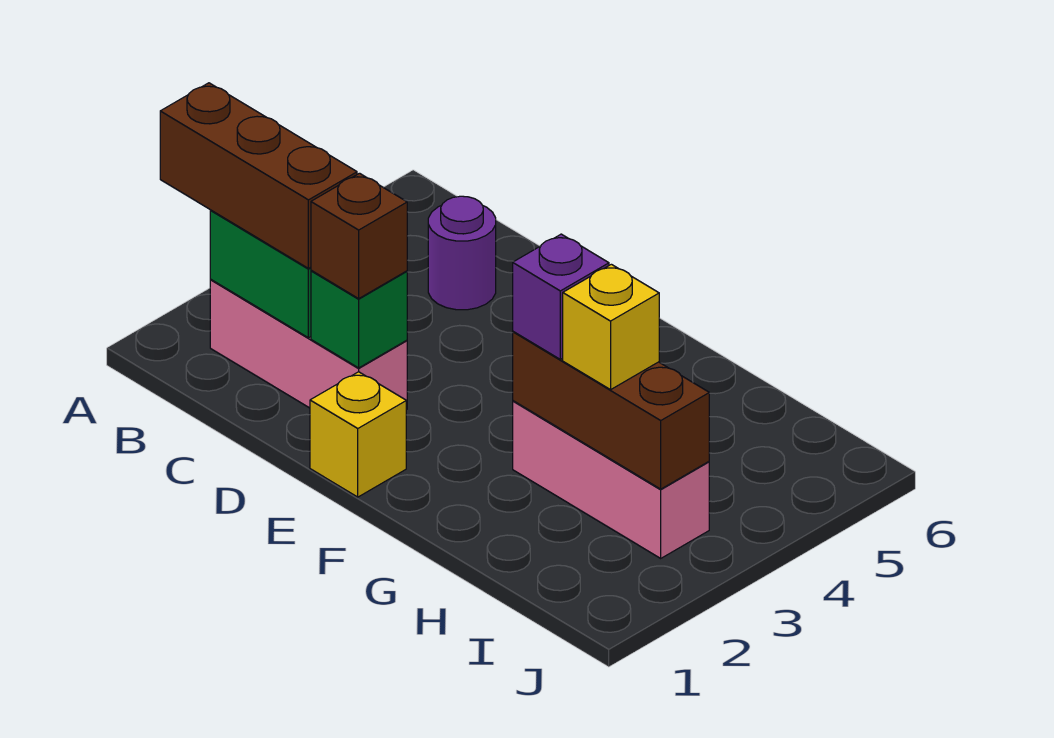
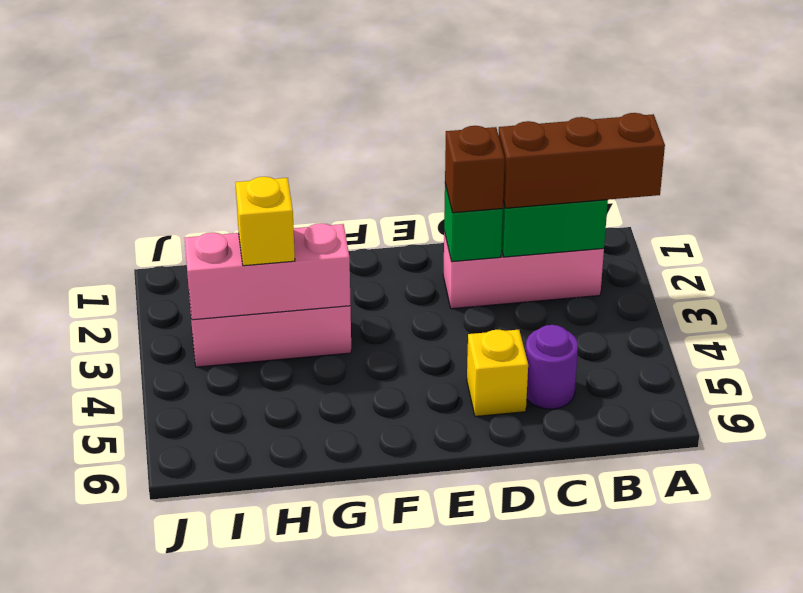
yellow 1x1 brick [310,372,406,497] -> yellow 1x1 brick moved to [467,330,528,416]
brown 1x3 brick [513,332,709,489] -> pink 1x3 brick [184,223,351,320]
purple 1x1 brick [513,234,609,359] -> none

